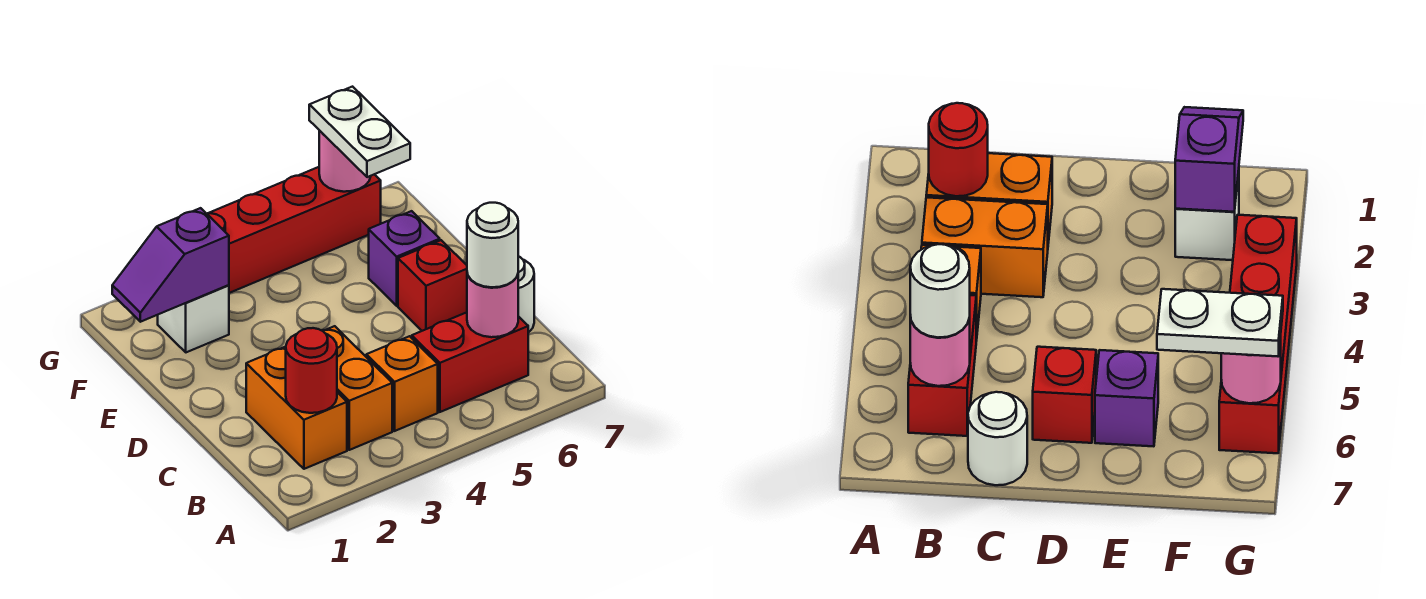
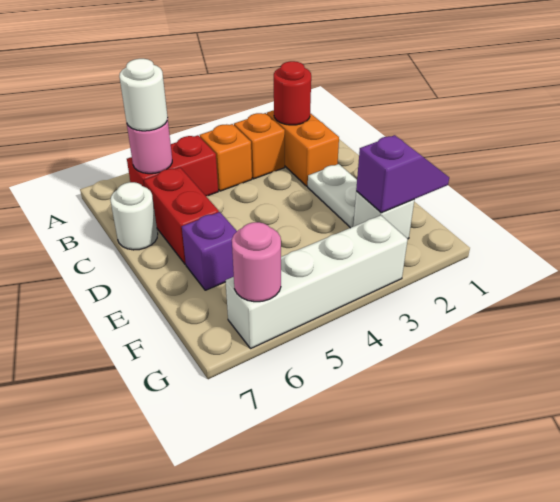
orange 1x2 brick [322,326,392,450] -> orange 1x1 brick [234,113,285,179]
red 1x1 brick [398,240,467,331] -> red 1x2 brick [144,167,219,264]
white 1x2 plate [309,87,410,177] -> white 1x2 plate moved to [308,164,357,228]
red 1x4 brick [207,167,381,293] -> white 1x4 brick [226,215,408,348]

